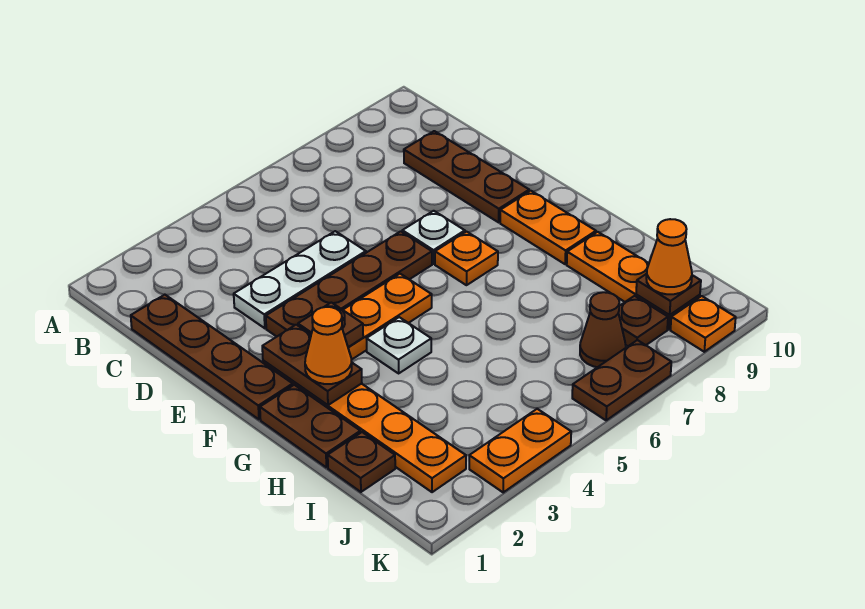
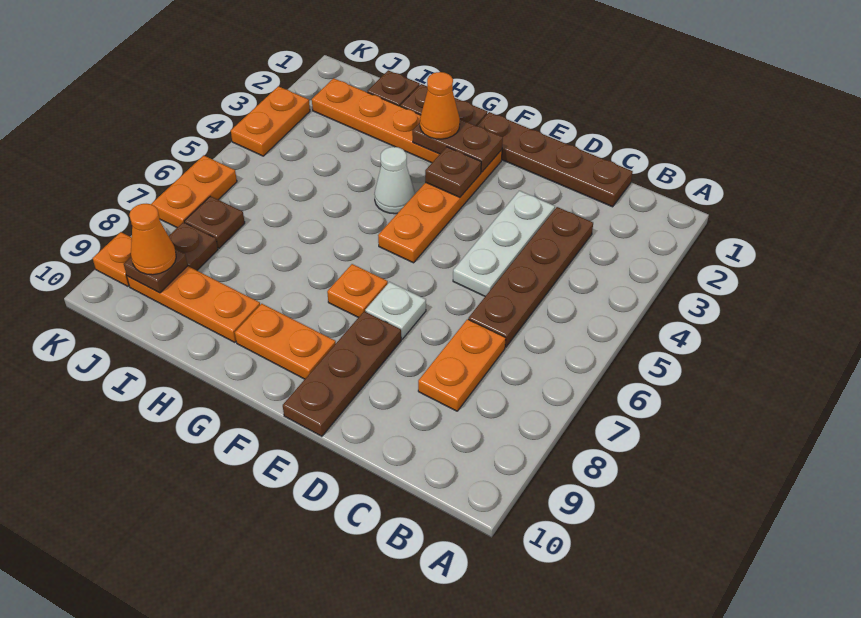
none -> orange 1x2 plate [418,319,506,411]
brown 1x3 plate [404,131,529,222] -> brown 1x3 plate turned to [283,311,401,436]
brown 1x4 plate [266,231,432,337] -> brown 1x4 plate moved to [468,207,593,347]
white 1x1 plate [366,317,431,373] -> white 1x1 cone [374,147,415,214]
brown 1x1 cone [580,292,626,367] -> brown 1x1 plate [185,196,245,248]
brown 1x2 plate [572,340,671,420] -> orange 1x2 plate [151,155,237,227]

